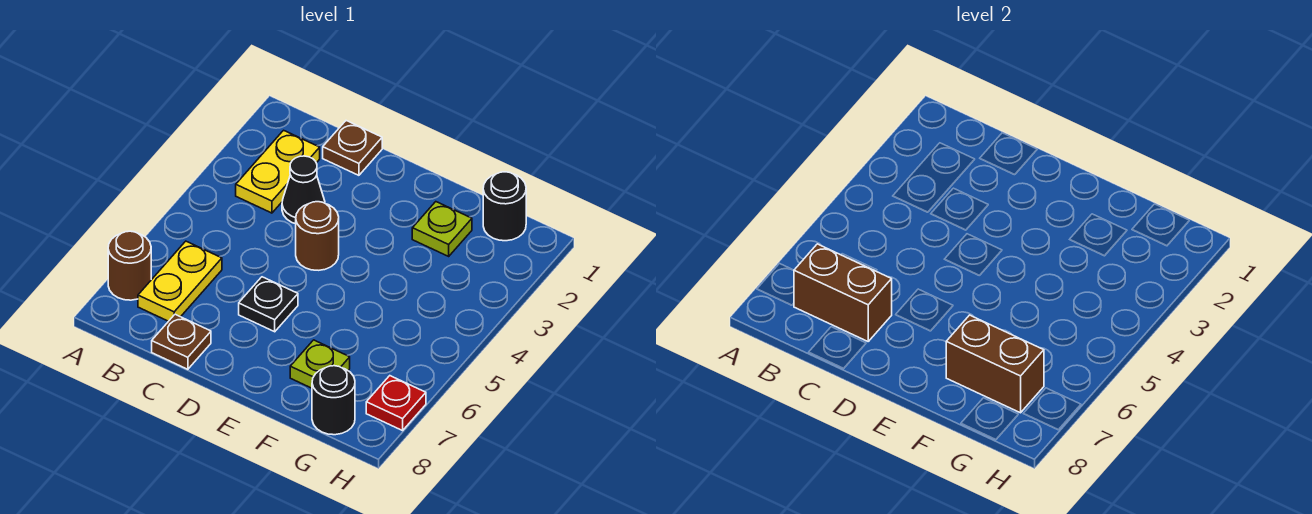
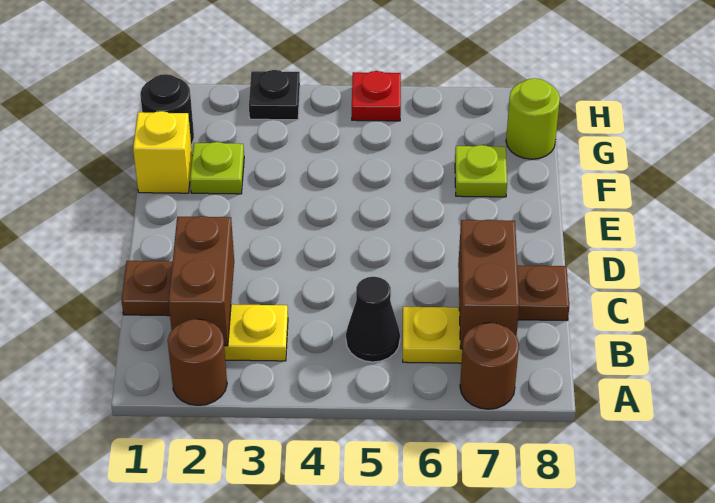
black 1x1 cone [282,156,325,224] -> black 1x1 cone moved to [346,277,400,362]
brown 1x1 round brick [296,202,339,270] -> brown 1x1 round brick moved to [168,319,227,405]
black 1x1 plate [239,277,298,332] -> black 1x1 plate moved to [249,70,300,120]
none -> yellow 1x1 brick [133,111,192,193]
brown 1x2 brick [946,315,1044,413] -> brown 1x2 brick moved to [168,216,234,346]
black 1x1 round brick [312,366,355,435] -> lime 1x1 round brick [506,78,560,159]
red 1x1 plate [366,376,426,431] -> red 1x1 plate moved to [352,71,401,121]

